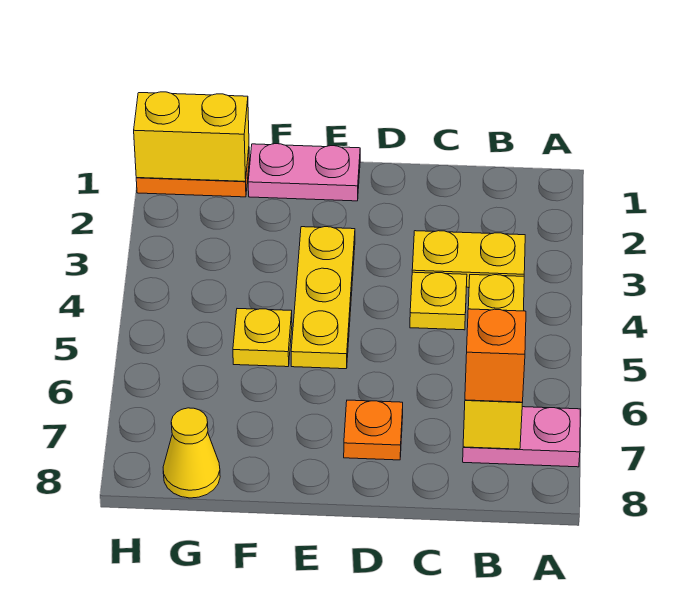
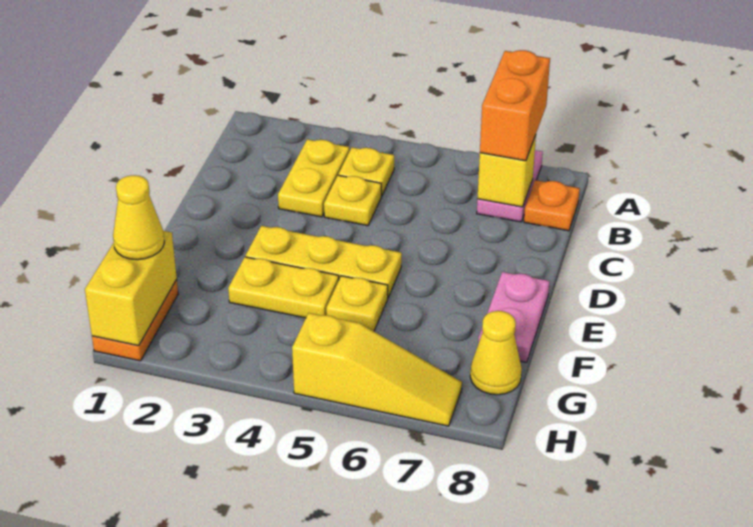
orange 1x1 brick [465,309,526,402] -> orange 1x2 brick [480,50,550,161]
orange 1x1 plate [344,400,403,460] -> orange 1x1 plate moved to [524,180,580,231]
pink 1x2 plate [248,144,360,201] -> pink 1x2 plate moved to [478,272,550,363]
none -> yellow 1x2 plate [228,257,339,318]
none -> yellow 1x1 cone [113,175,164,260]
none -> yellow 1x3 slope [292,313,462,426]

